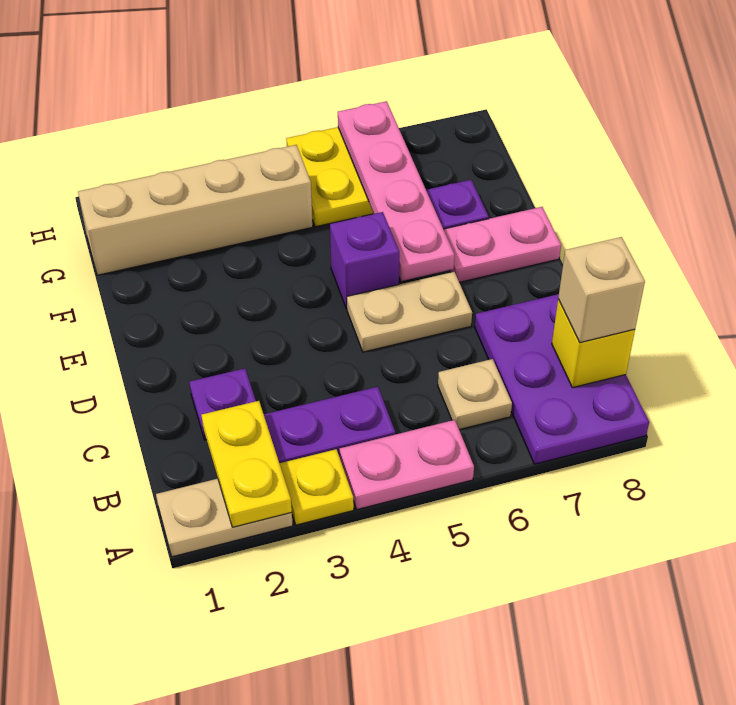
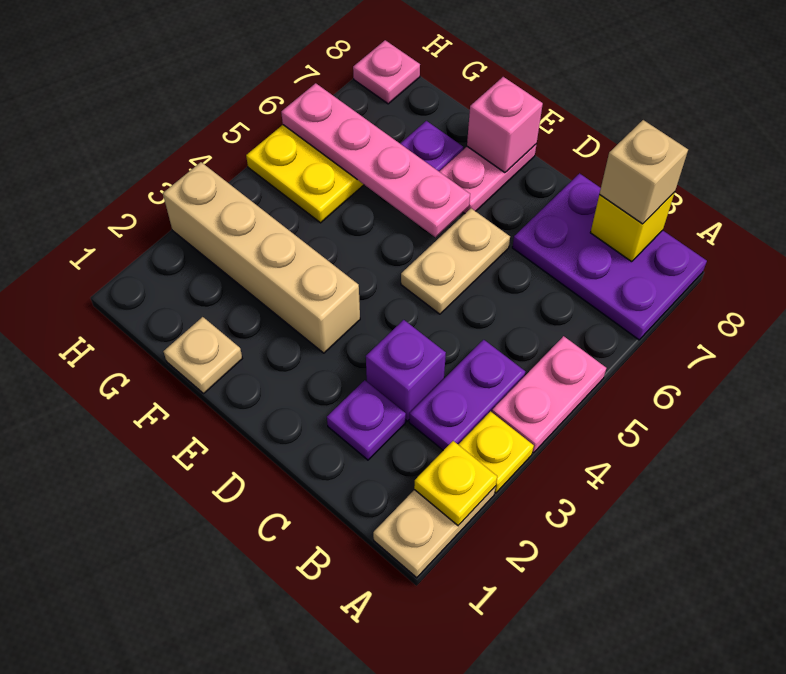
yellow 1x2 plate [202,401,292,527] -> yellow 1x1 plate [414,441,497,525]
tan 1x1 plate [438,359,512,430] -> tan 1x1 plate moved to [163,317,242,393]
purple 1x1 brick [330,212,399,309] -> purple 1x1 brick moved to [366,320,446,421]
none -> pink 1x1 brick [467,77,543,173]
tan 1x4 brick [78,145,313,275] -> tan 1x4 brick turned to [163,162,360,353]
none -> pink 1x1 plate [353,40,420,104]

